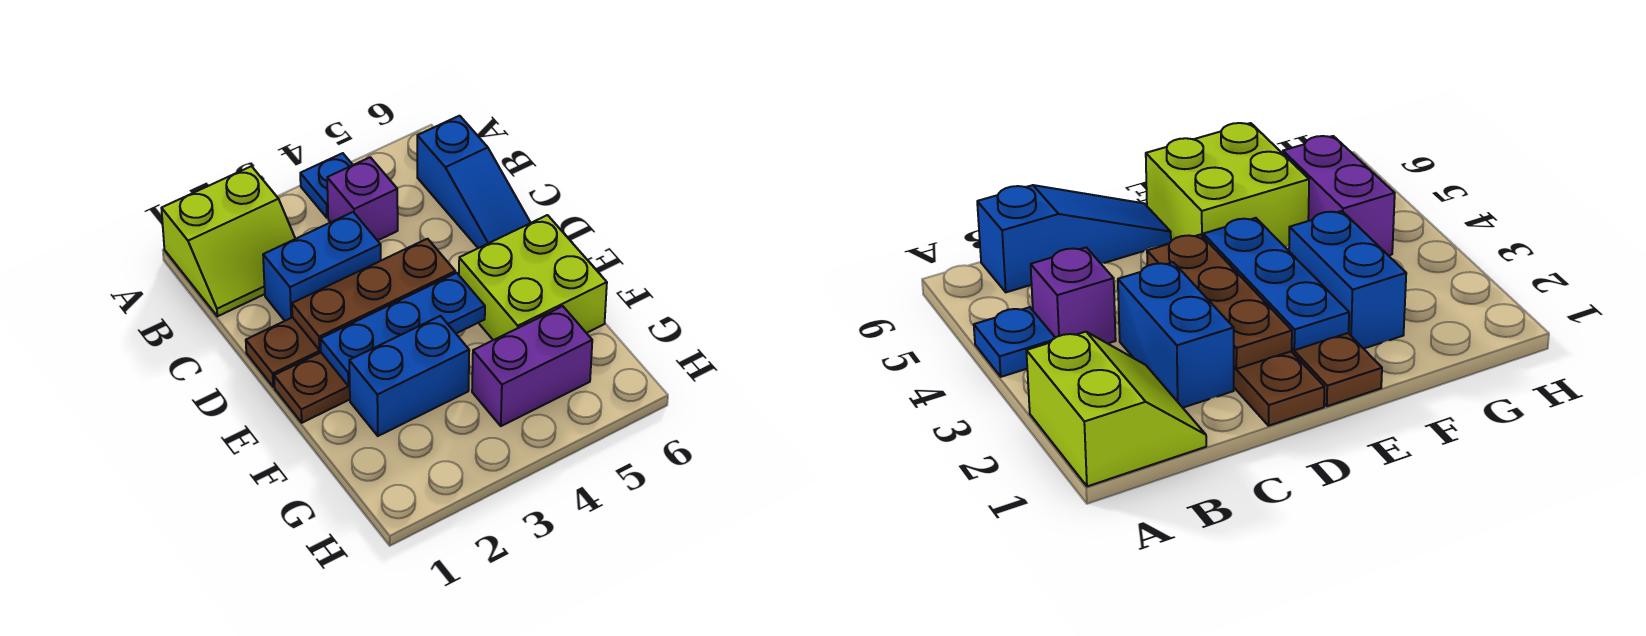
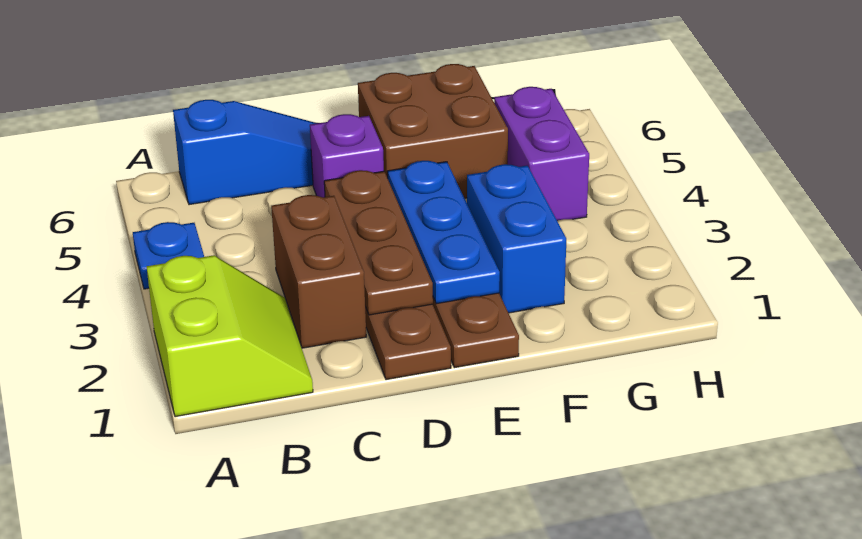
purple 1x1 brick [327,157,398,241] -> purple 1x1 brick moved to [310,114,384,197]
blue 1x2 brick [263,212,381,321] -> brown 1x2 brick [271,195,366,348]
lime 2x2 brick [459,215,607,340] -> brown 2x2 brick [358,64,508,198]

